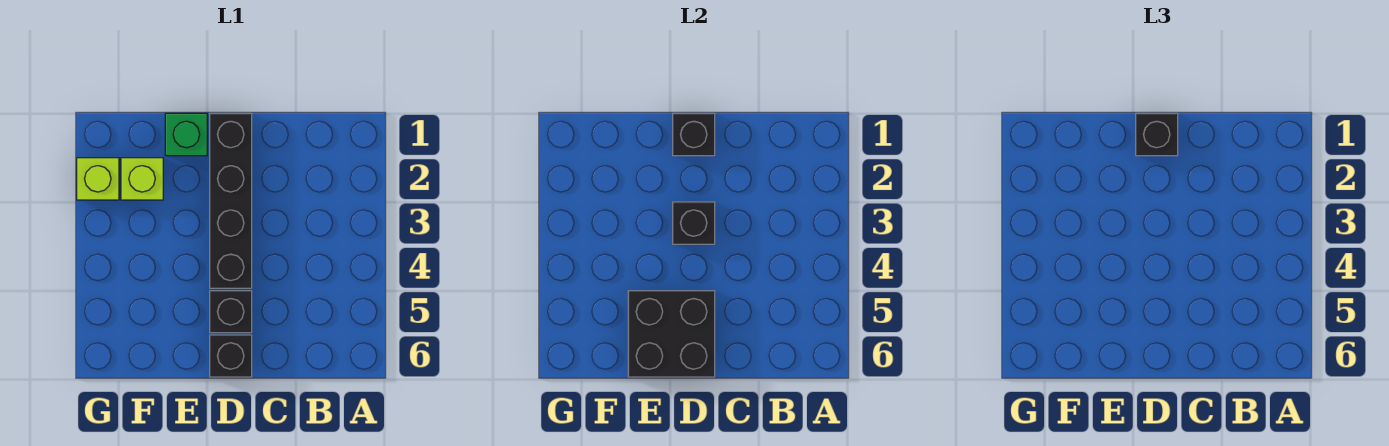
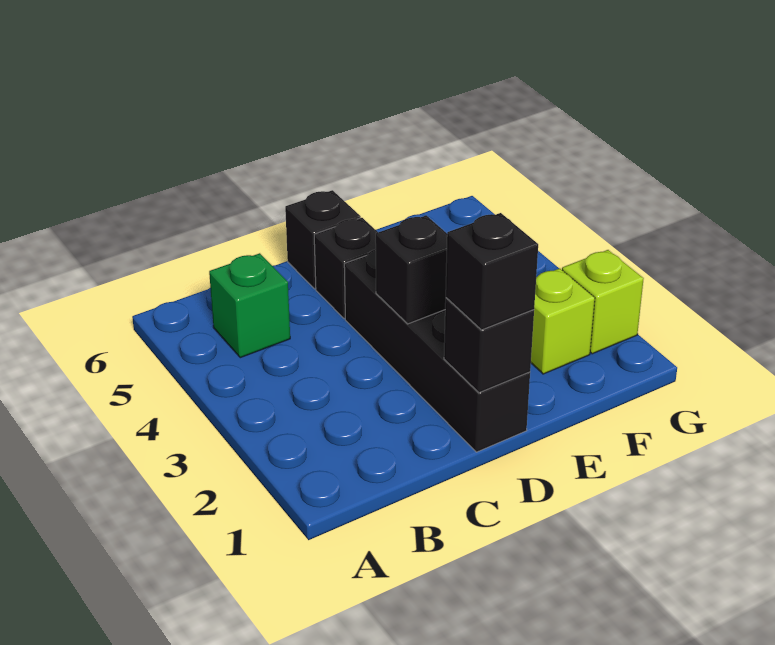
black 2x2 brick [628,291,715,377] -> none
green 1x1 brick [165,113,207,156] -> green 1x1 brick moved to [209,253,290,358]

